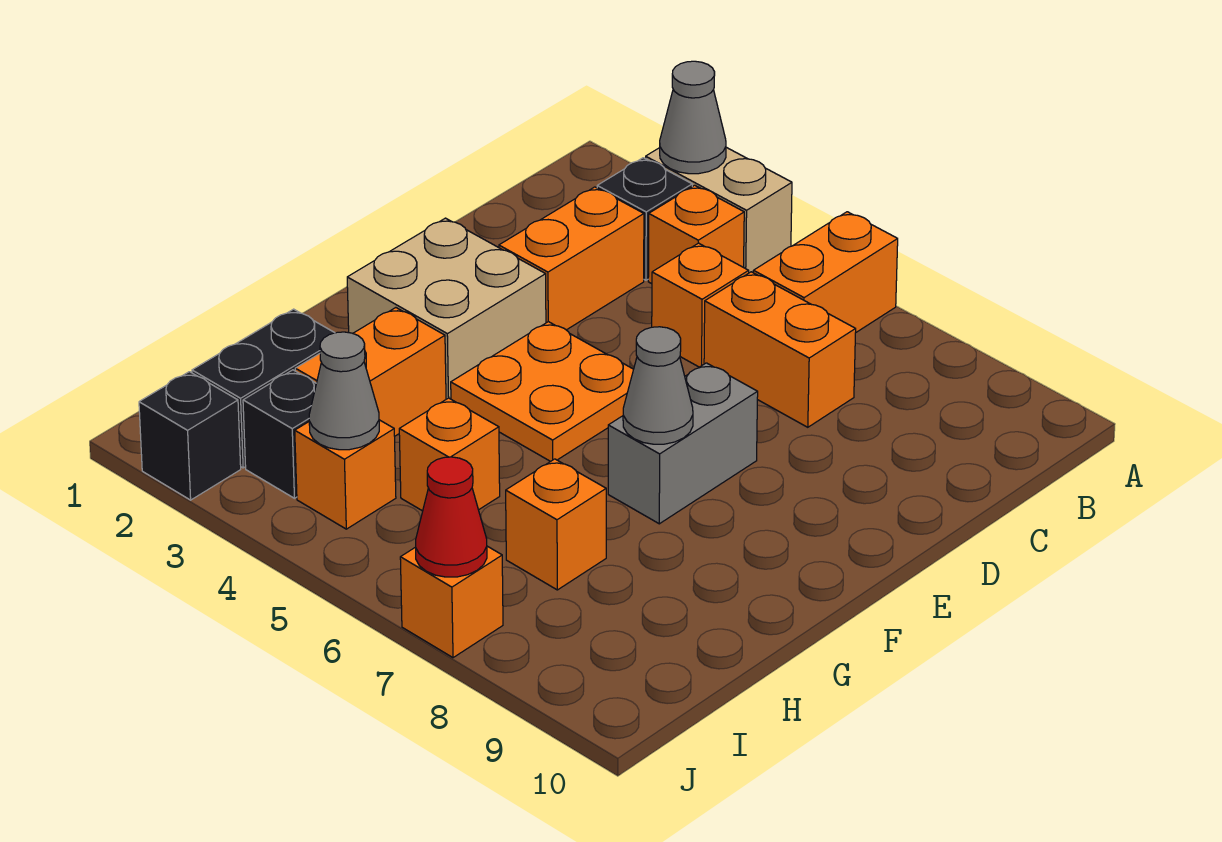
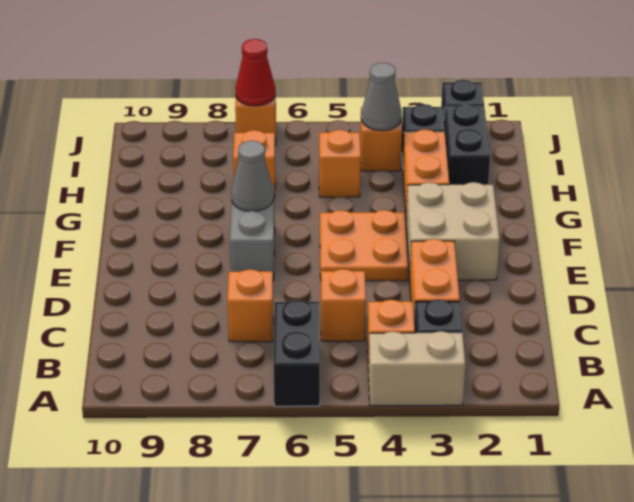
grey 1x1 cone [660,61,726,174] -> none
orange 1x2 brick [753,212,898,332] -> black 1x2 brick [273,300,320,406]
orange 1x2 brick [704,272,856,427] -> orange 1x1 brick [227,269,273,342]

